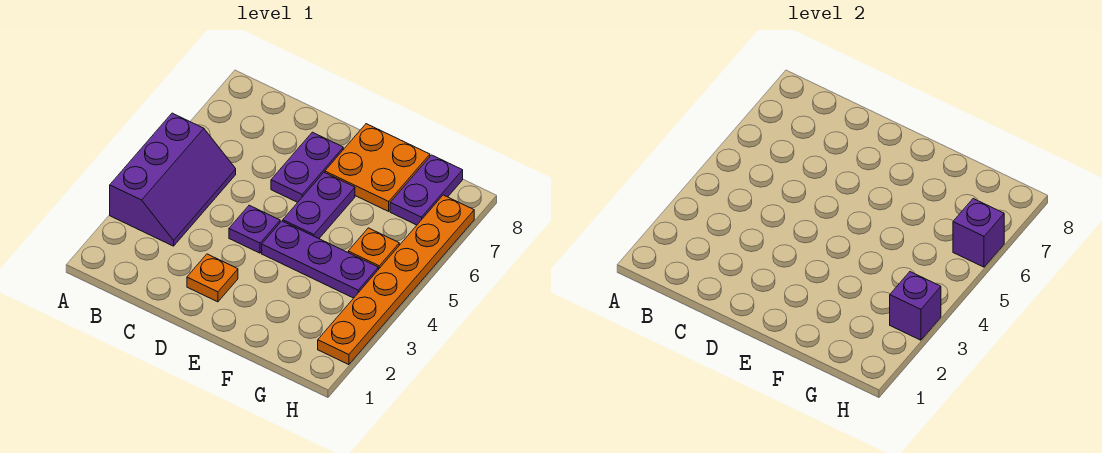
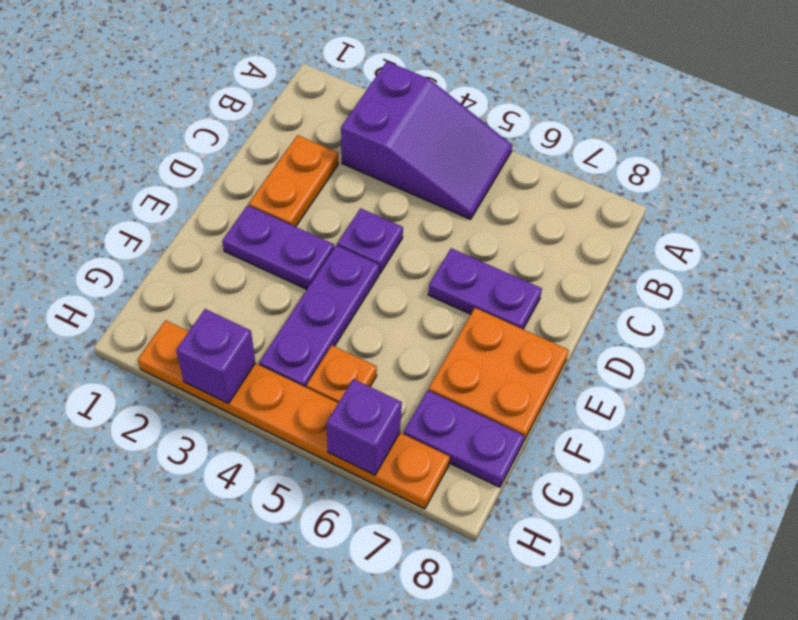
purple 2x3 slope [110,113,236,246] -> purple 2x3 slope turned to [341,62,512,219]
orange 1x1 plate [187,254,238,302] -> orange 1x2 plate [249,135,338,227]
purple 1x2 plate [283,172,355,238] -> purple 1x2 plate moved to [222,205,334,289]

